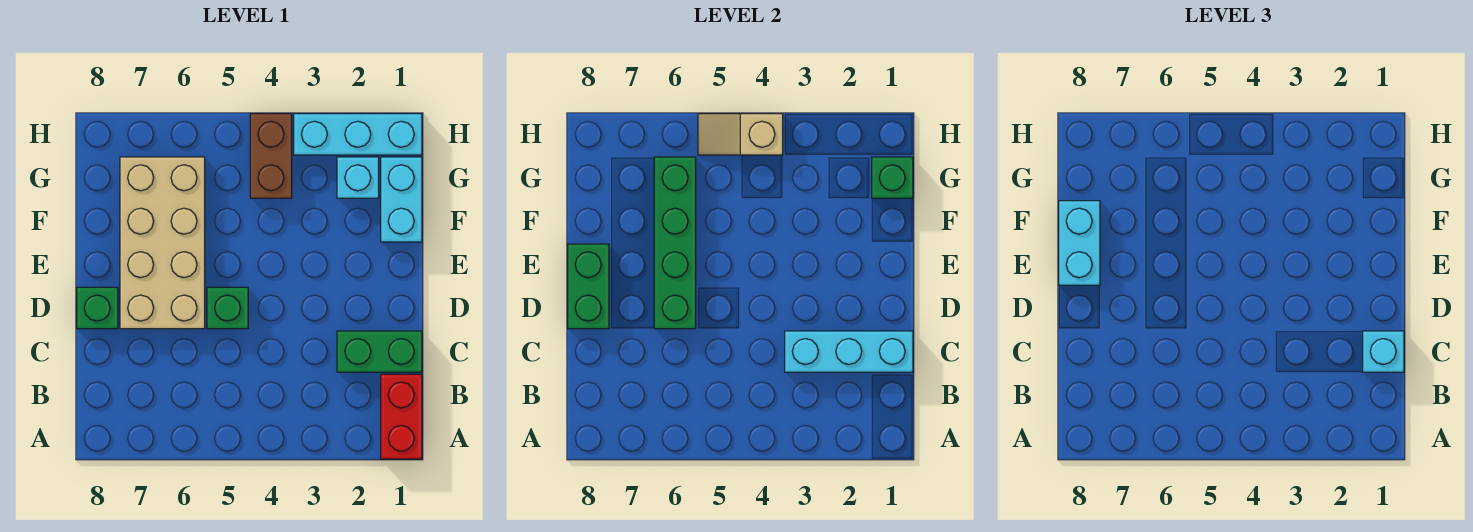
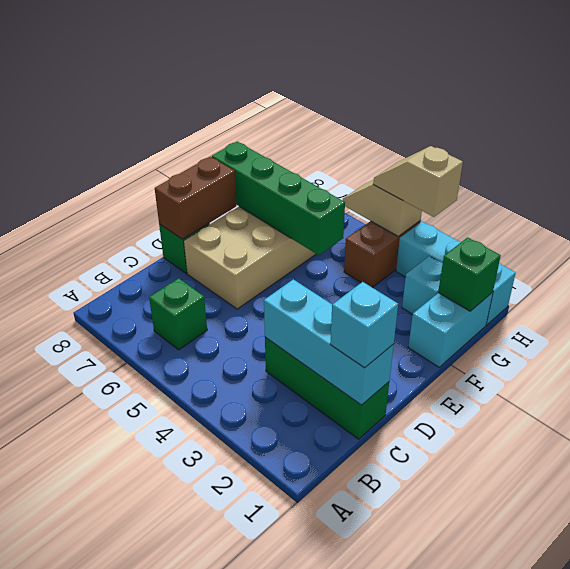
red 1x2 brick [381,374,422,459] -> none
green 1x2 brick [337,331,422,372] -> green 1x3 brick [265,337,389,439]
green 1x1 brick [207,287,248,329] -> green 1x1 brick moved to [149,278,207,350]
green 1x4 brick [654,157,696,329] -> green 1x4 brick turned to [212,142,345,255]
green 1x2 brick [568,244,609,329] -> brown 1x2 brick [155,157,237,239]
cyan 1x2 brick [1059,201,1100,285] -> none
none -> tan 1x2 slope [373,146,463,217]

